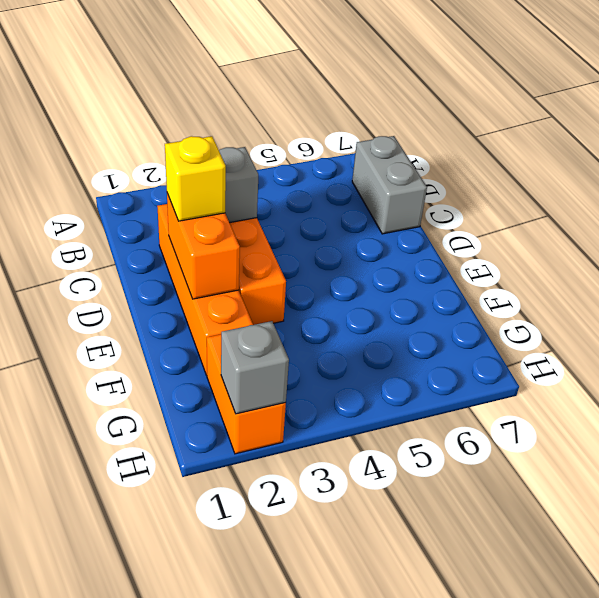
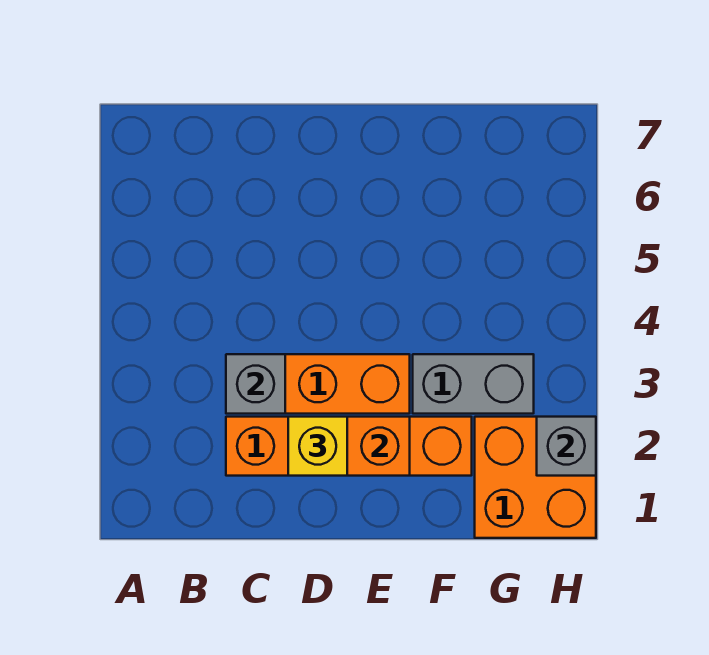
grey 1x2 brick [352,136,427,234] -> grey 1x2 brick moved to [413,354,534,414]
orange 1x2 brick [207,334,286,454] -> orange 2x2 brick [475,417,596,538]

